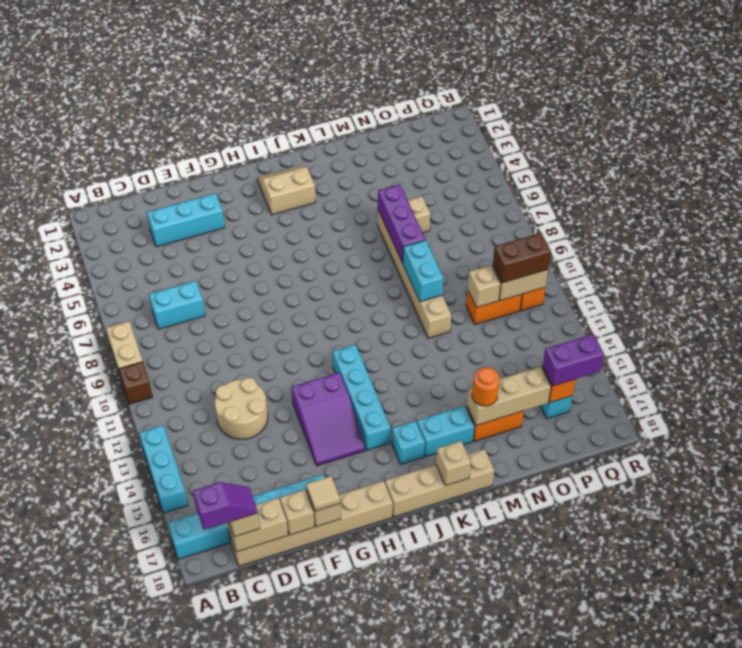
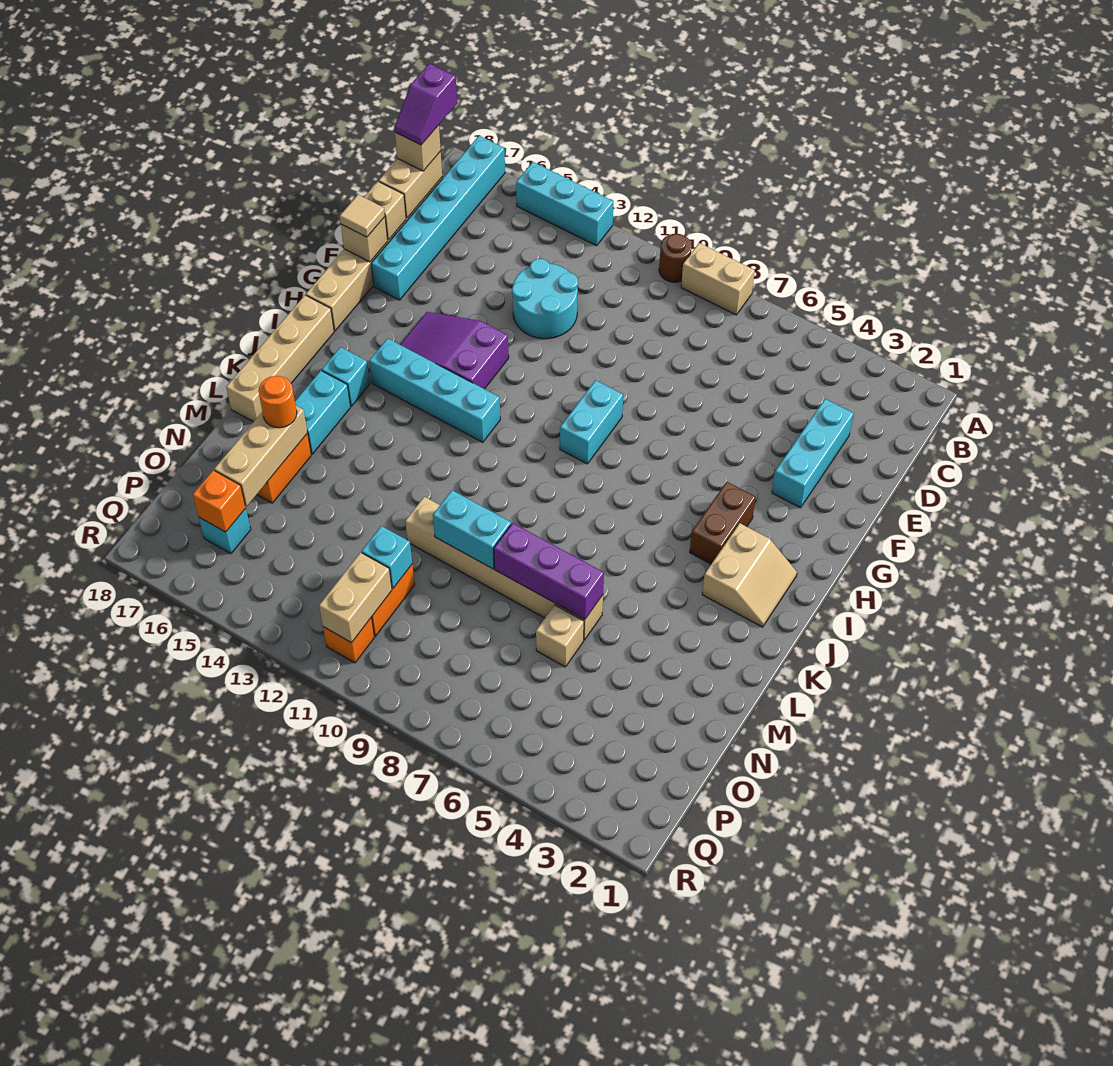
brown 1x1 brick [119,362,152,404] -> brown 1x1 round brick [659,234,692,282]
cyan 1x2 brick [149,281,205,329] -> cyan 1x2 brick moved to [560,380,623,464]
tan 2x2 round brick [215,378,268,439] -> cyan 2x2 round brick [512,258,578,339]
tan 1x1 brick [436,441,471,486] -> none
tan 1x1 brick [468,265,501,308] -> cyan 1x1 brick [362,526,412,588]
brown 1x2 brick [493,233,551,283] -> brown 1x2 brick moved to [690,482,756,564]
purple 1x2 brick [542,334,604,386] -> none

